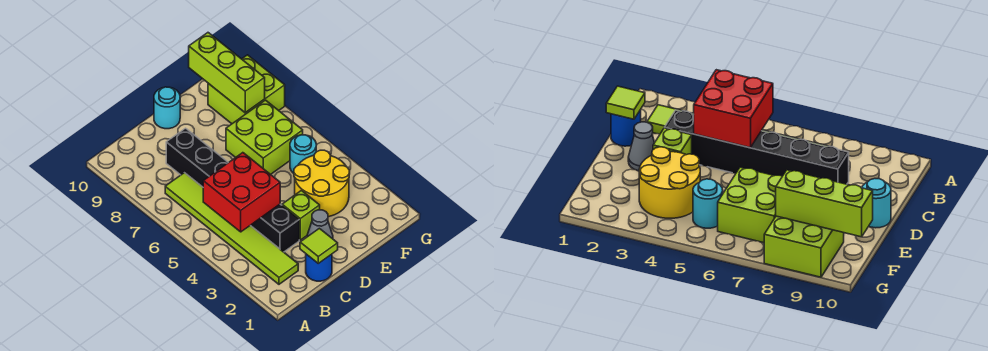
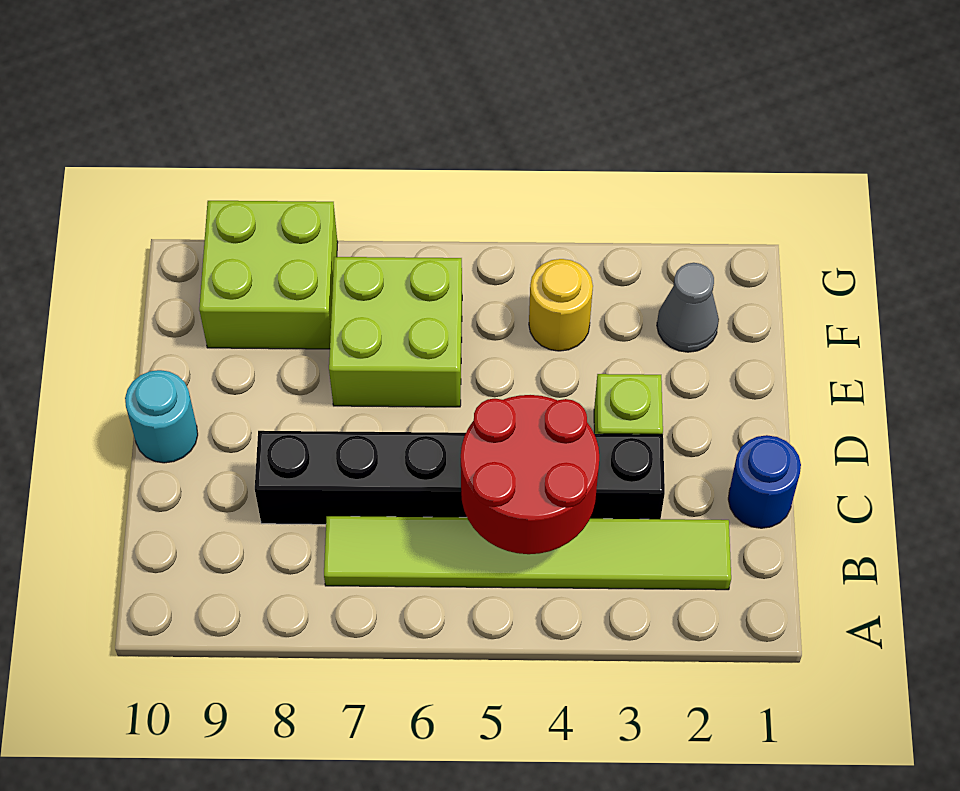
red 2x2 brick [203,153,280,232] -> red 2x2 round brick [461,395,599,554]
lime 1x1 tile [300,228,338,263] -> none
grey 1x1 cone [307,210,333,239] -> grey 1x1 cone moved to [657,263,719,352]
yellow 2x2 round brick [294,150,350,217] -> yellow 1x1 round brick [529,259,593,351]
cyan 1x1 round brick [290,135,316,173] -> none
lime 1x3 brick [189,33,265,113] -> none

